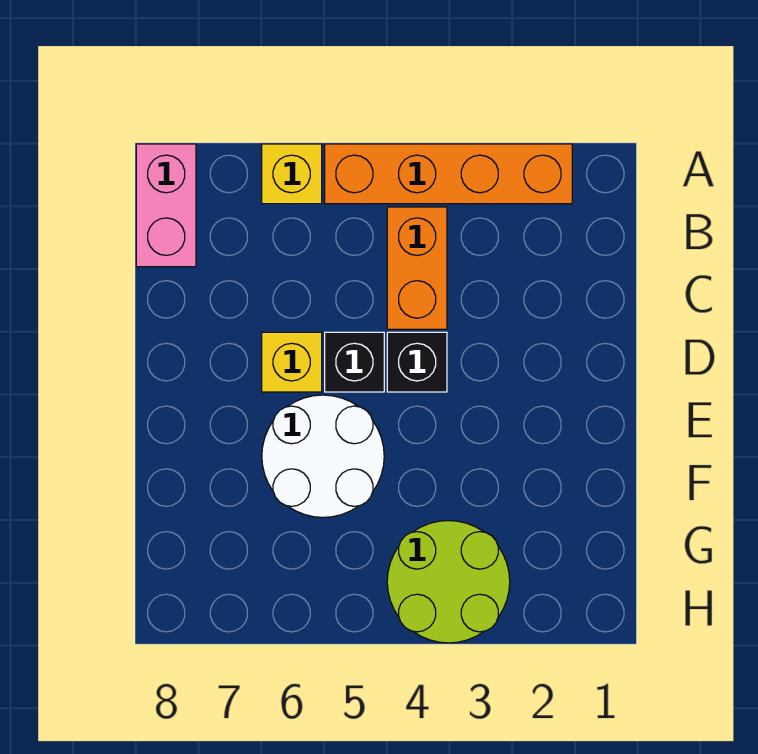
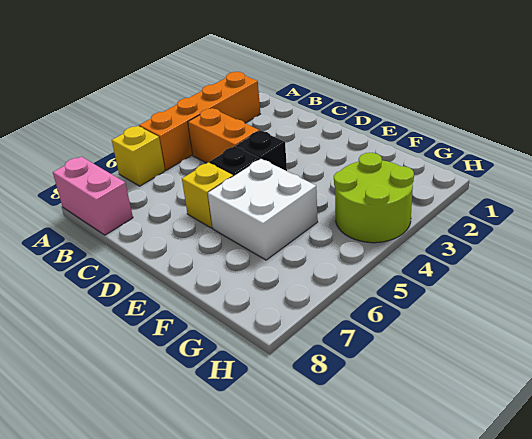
white 2x2 round brick [262,395,384,517] -> white 2x2 brick [208,159,318,260]

